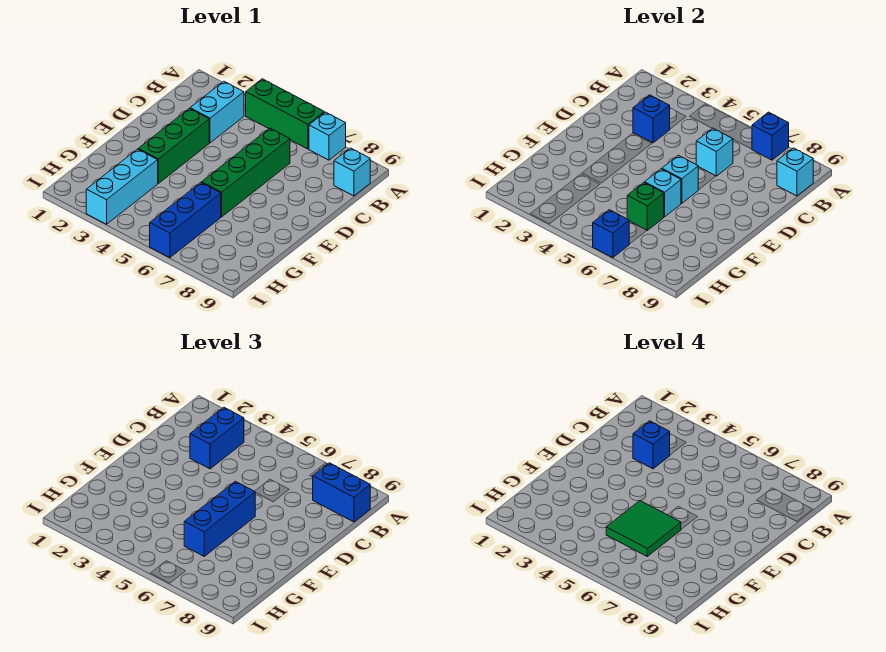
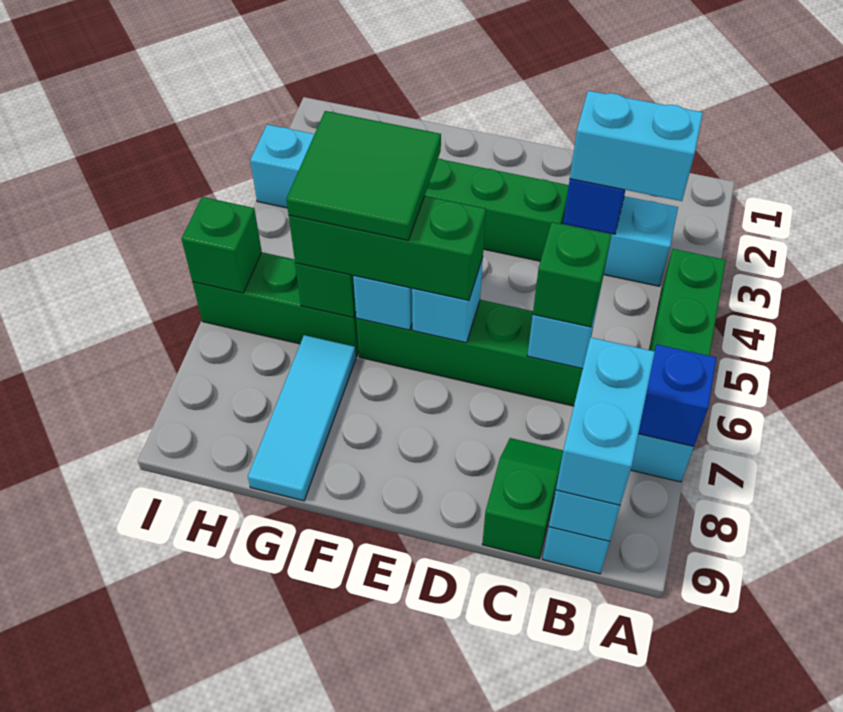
blue 1x2 brick [190,407,244,469] -> cyan 1x2 brick [570,91,703,201]
blue 1x2 brick [313,463,370,522] -> cyan 1x2 brick [556,337,655,505]
blue 1x1 brick [633,421,670,469] -> none
none -> green 1x1 brick [533,222,611,327]
none -> green 1x2 slope [482,438,563,559]
blue 1x3 brick [184,481,255,556] -> green 1x3 brick [289,196,486,300]
blue 1x3 brick [150,183,221,258] -> green 1x3 brick [193,252,359,357]
none -> cyan 1x3 tile [248,335,356,501]
blue 1x1 brick [593,210,629,258] -> green 1x1 brick [182,197,262,293]

